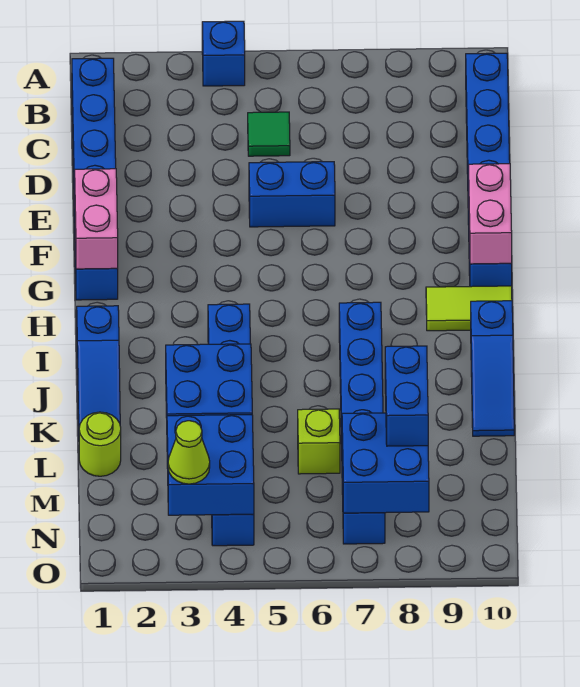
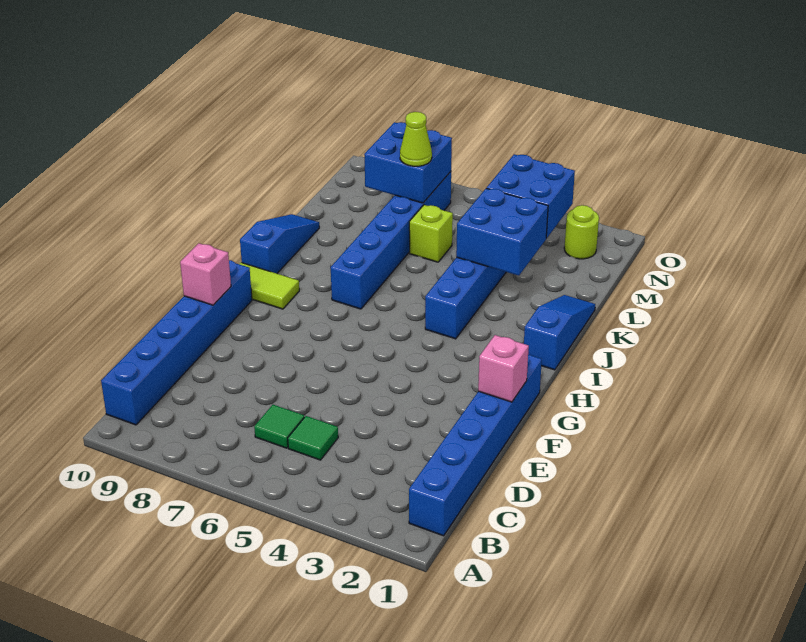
blue 1x1 brick [202,21,245,86] -> none
none -> green 1x1 tile [254,405,304,448]
blue 1x2 brick [249,162,335,227] -> none
pink 1x2 brick [75,169,118,269] -> pink 1x1 brick [478,335,529,402]
pink 1x2 brick [469,164,512,264] -> pink 1x1 brick [180,243,231,305]
lime 1x1 round brick [79,412,121,476] -> lime 1x1 round brick moved to [564,205,599,259]
blue 1x2 brick [385,346,428,446] -> none
lime 1x1 cone [168,421,210,484] -> lime 1x1 cone moved to [400,112,432,166]

